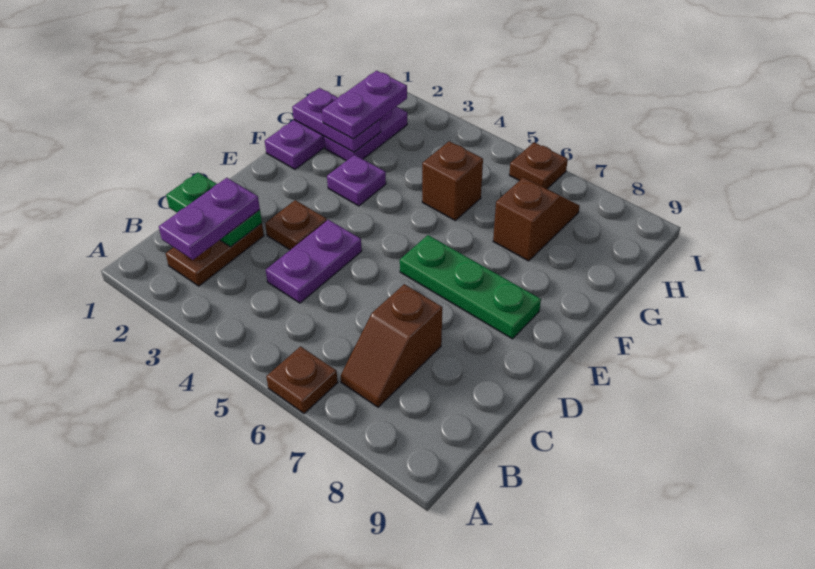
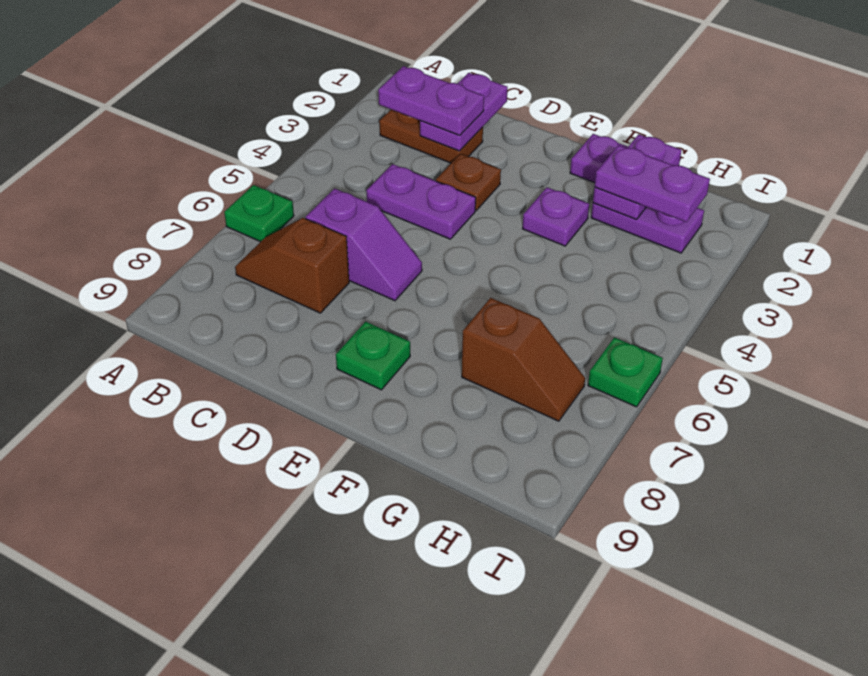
brown 1x1 plate [266,347,338,413] -> green 1x1 plate [224,185,294,242]
green 1x2 plate [166,173,262,247] -> purple 1x2 plate [420,73,508,151]
none -> purple 1x2 slope [306,188,422,301]
green 1x3 plate [400,235,541,339] -> green 1x1 plate [336,322,410,390]
brown 1x1 brick [422,141,483,220] -> none
brown 1x1 plate [509,142,568,189] -> green 1x1 plate [588,337,663,407]

